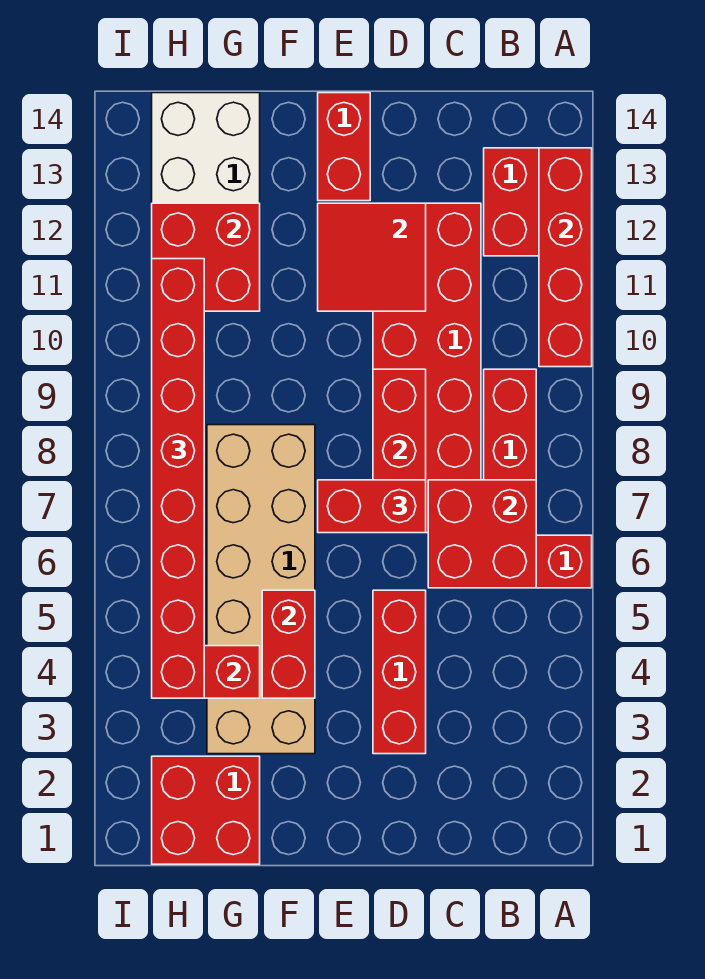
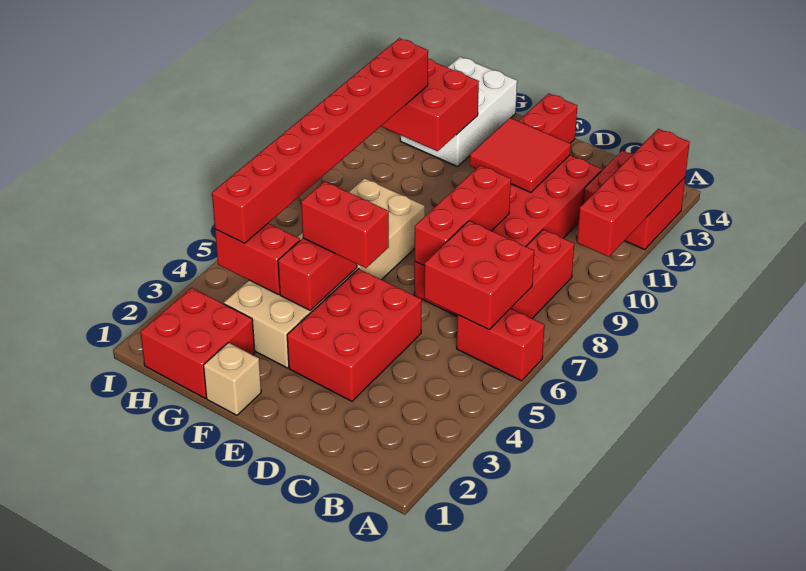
red 1x3 brick [373,590,426,754] -> red 2x3 brick [287,269,422,401]
red 1x2 brick [318,480,426,533] -> red 1x2 brick moved to [301,181,389,268]
none -> tan 1x1 brick [204,343,261,415]

